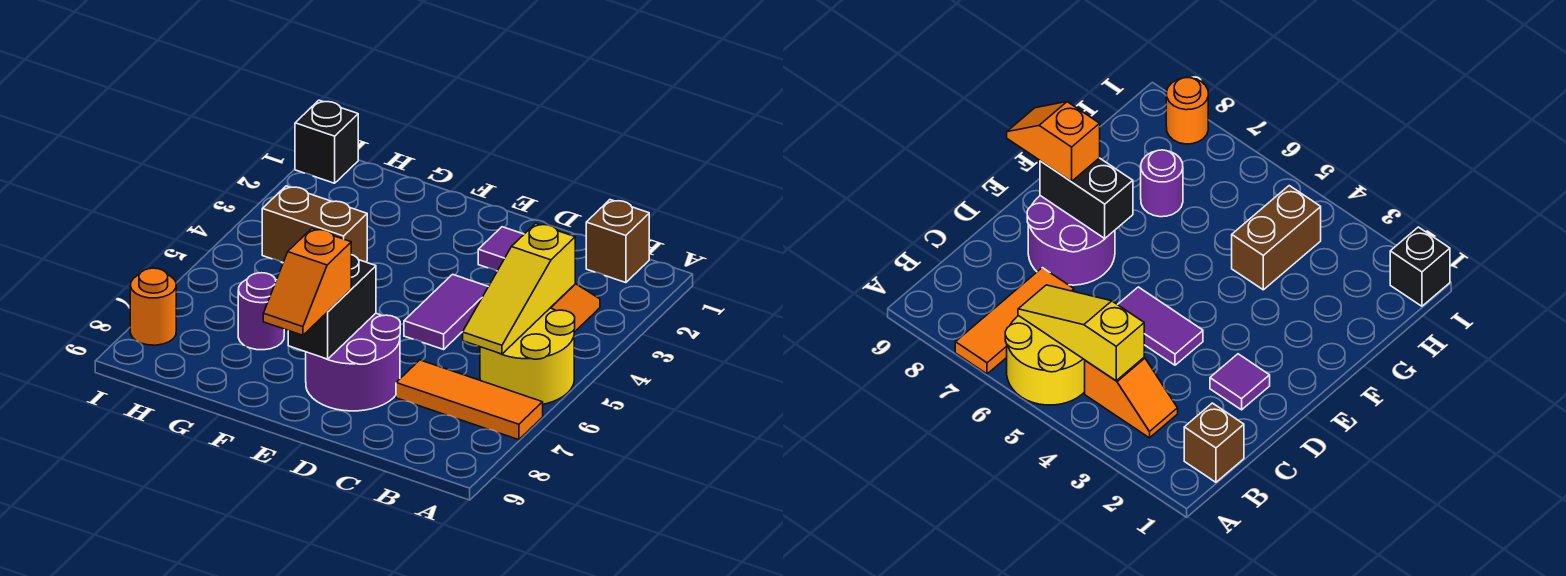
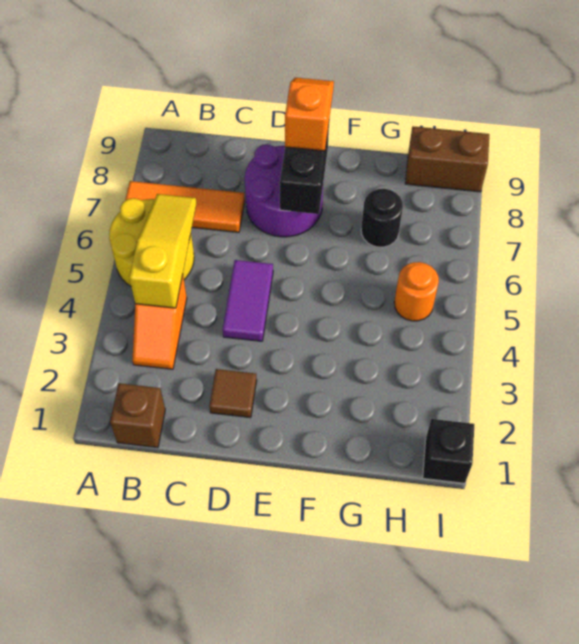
purple 1x1 tile [478,227,524,271] -> brown 1x1 tile [209,369,257,418]
brown 1x2 brick [262,186,367,262] -> brown 1x2 brick moved to [405,126,489,192]
purple 1x1 round brick [238,273,284,350] -> black 1x1 round brick [361,189,403,247]
orange 1x1 round brick [130,268,176,345] -> orange 1x1 round brick moved to [394,262,439,321]

